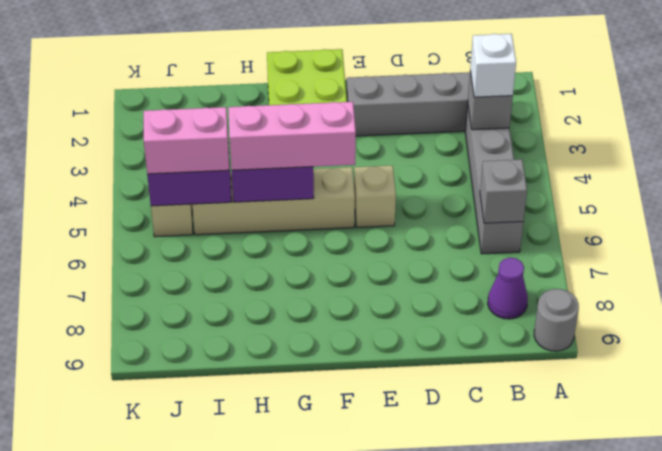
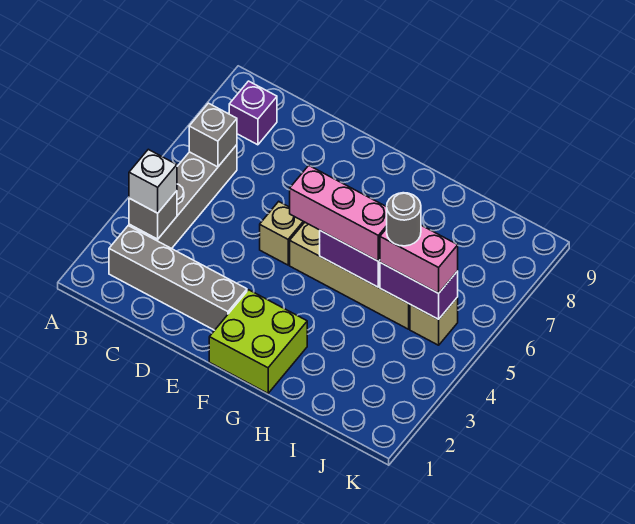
grey 1x1 round brick [534,289,579,351] -> grey 1x1 round brick moved to [387,193,421,246]
purple 1x1 cone [488,258,528,319] -> purple 1x1 brick [229,81,277,145]

